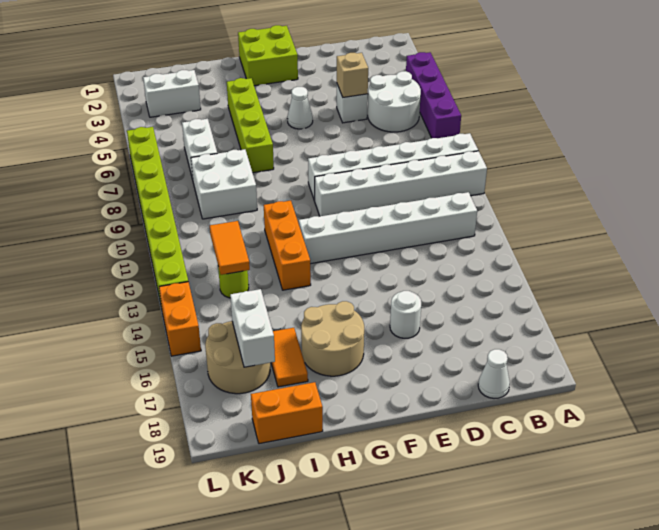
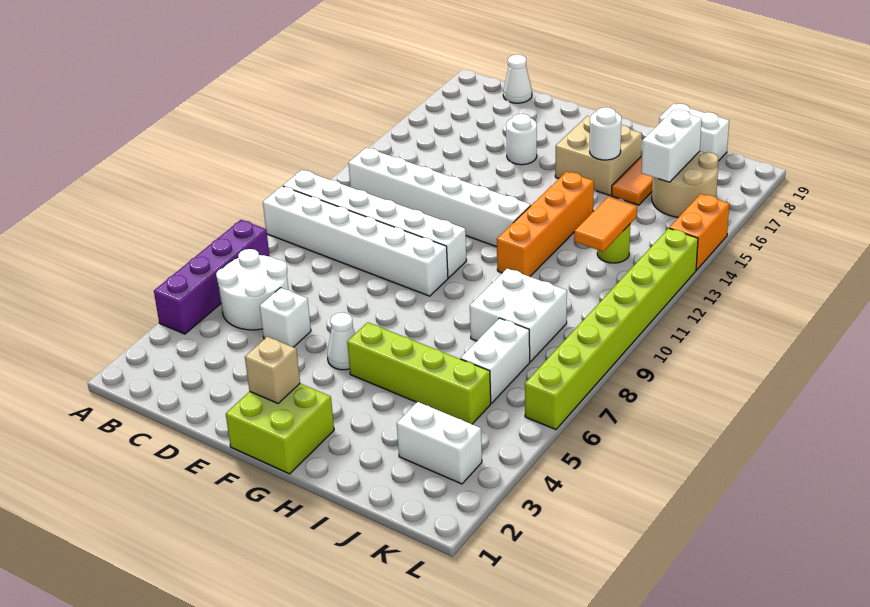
tan 1x1 brick [337,53,368,97] -> tan 1x1 brick moved to [245,337,300,403]
tan 2x2 round brick [301,301,364,376] -> tan 2x2 brick [555,116,642,195]
lime 1x4 brick [227,78,274,173] -> lime 1x4 brick turned to [347,322,491,424]
orange 1x3 brick [264,201,311,290] -> orange 1x4 brick [497,172,594,277]
none -> white 1x1 round brick [590,107,621,160]
orange 1x2 brick [251,382,323,444] -> white 1x2 brick [659,104,729,161]

